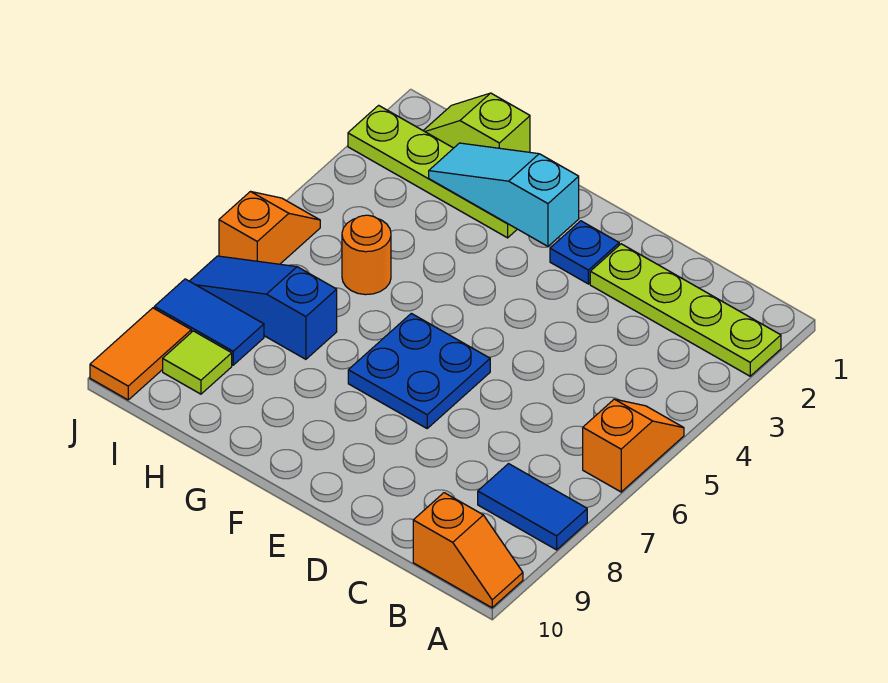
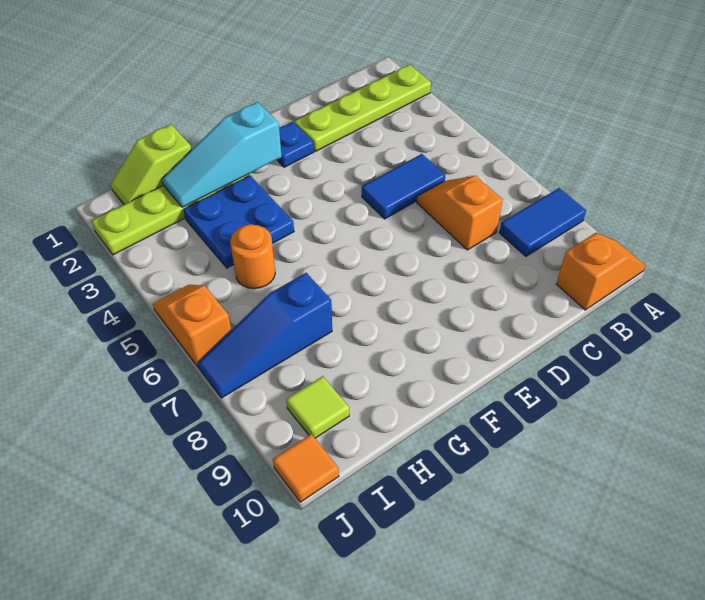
orange 1x2 slope [583,399,684,492] -> orange 1x2 slope moved to [417,176,503,250]
blue 2x2 plate [348,313,490,428] -> blue 2x2 plate moved to [183,175,294,268]
blue 1x2 tile [154,279,264,365] -> blue 1x2 tile moved to [362,154,445,219]
orange 1x2 tile [90,308,191,400] -> orange 1x1 tile [273,434,339,502]

